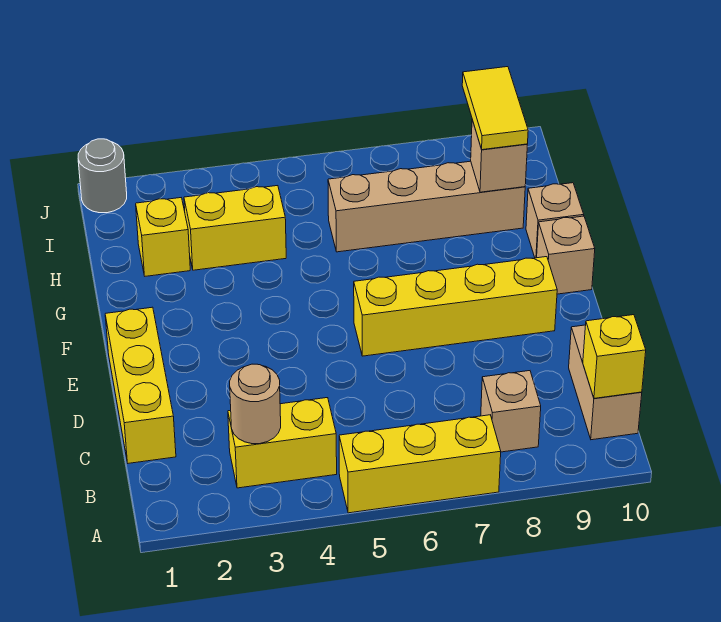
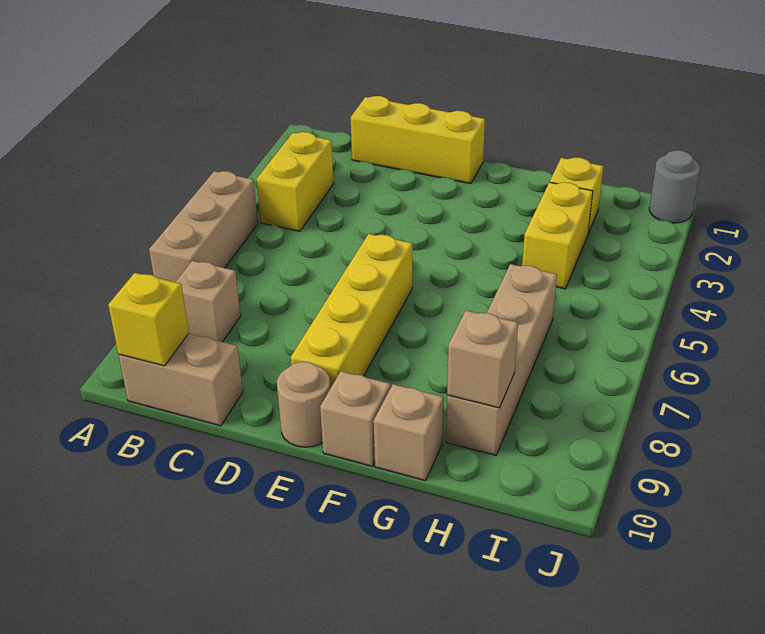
yellow 1x3 brick [339,415,501,513] -> tan 1x3 brick [149,171,258,282]
tan 1x1 round brick [230,364,281,444] -> tan 1x1 round brick moved to [277,362,330,447]
yellow 1x2 tile [462,67,528,150] -> none

